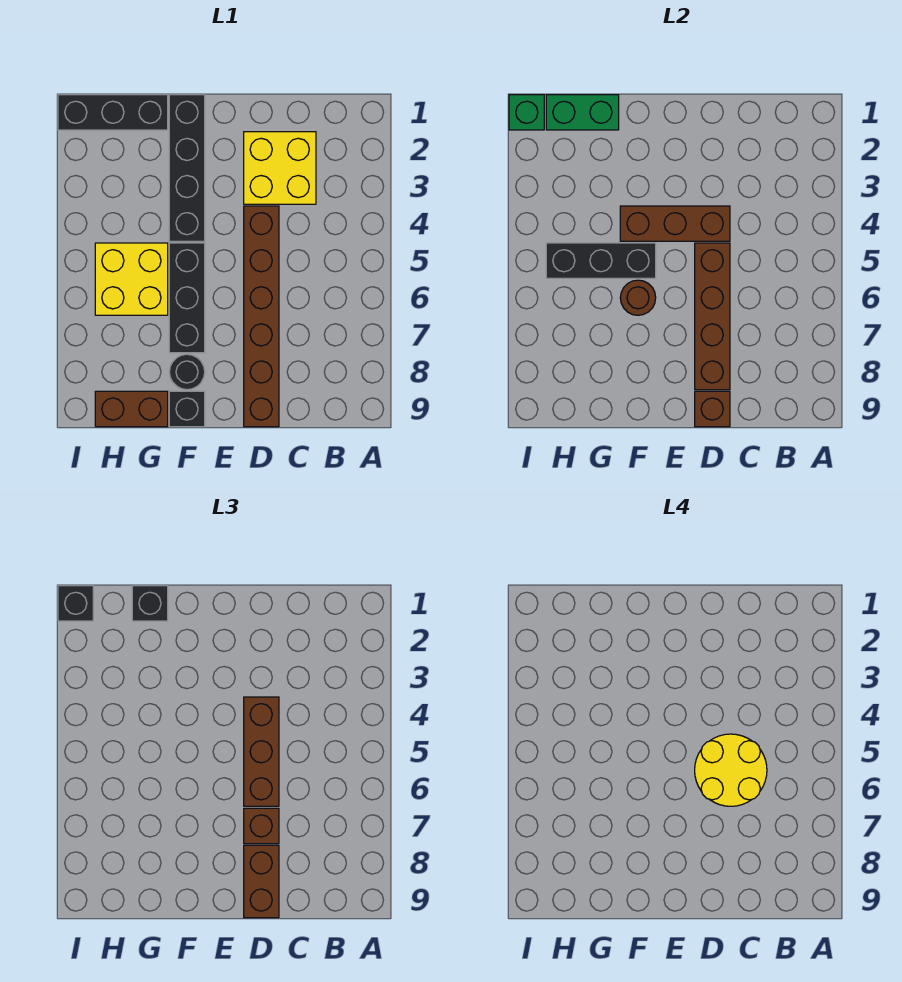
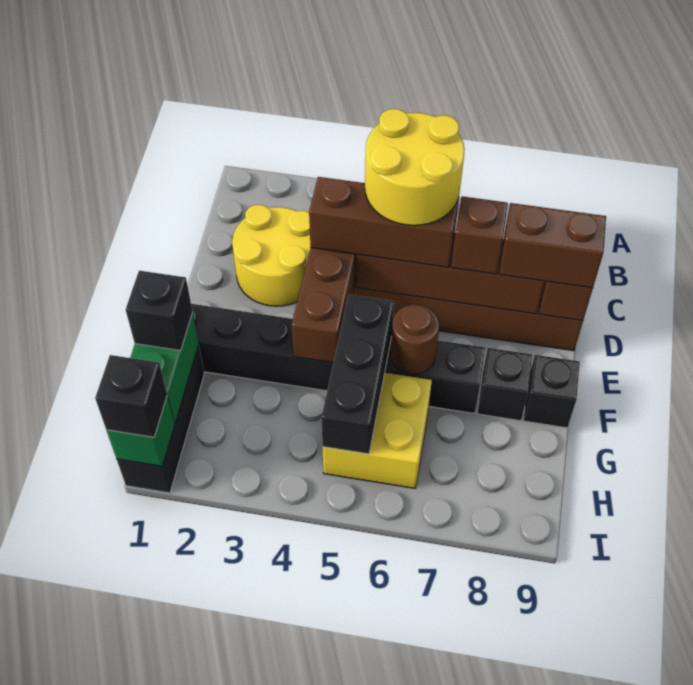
yellow 2x2 brick [244,132,316,204] -> yellow 2x2 round brick [232,205,310,306]
black 1x1 round brick [169,354,205,390] -> black 1x1 brick [477,348,532,421]
brown 1x2 brick [95,391,168,427] -> none

